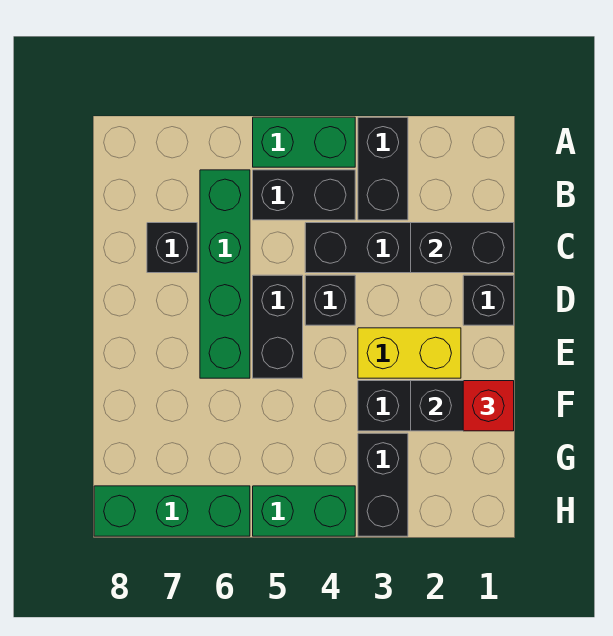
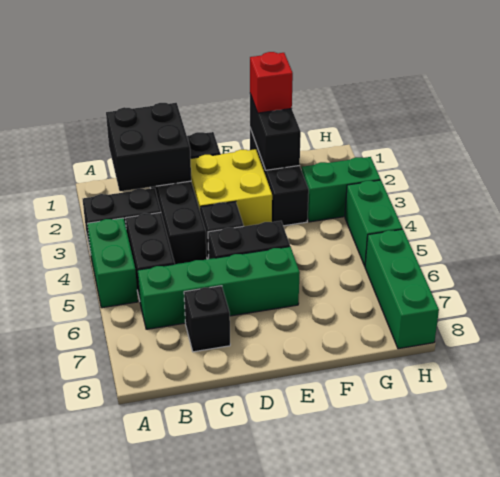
black 1x2 brick [411,223,514,273] -> black 2x2 brick [106,103,191,191]
yellow 1x2 brick [358,328,461,378] -> yellow 2x2 brick [191,149,272,226]
black 1x2 brick [358,433,408,536] -> green 1x2 brick [302,157,381,222]

